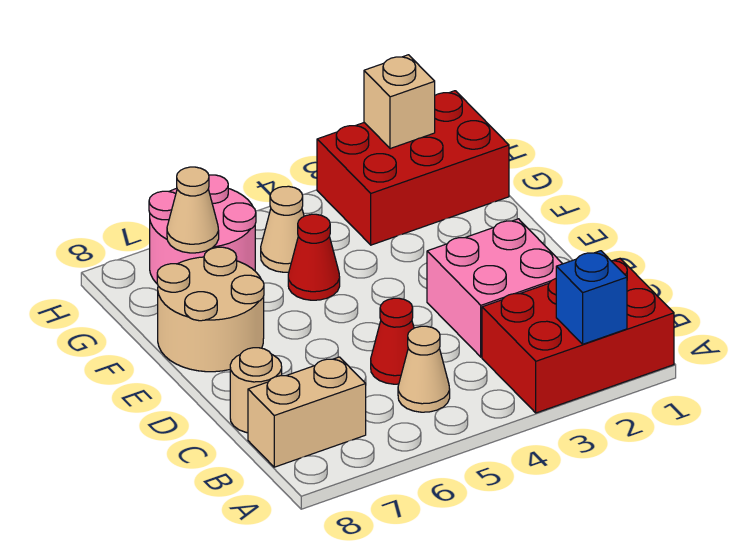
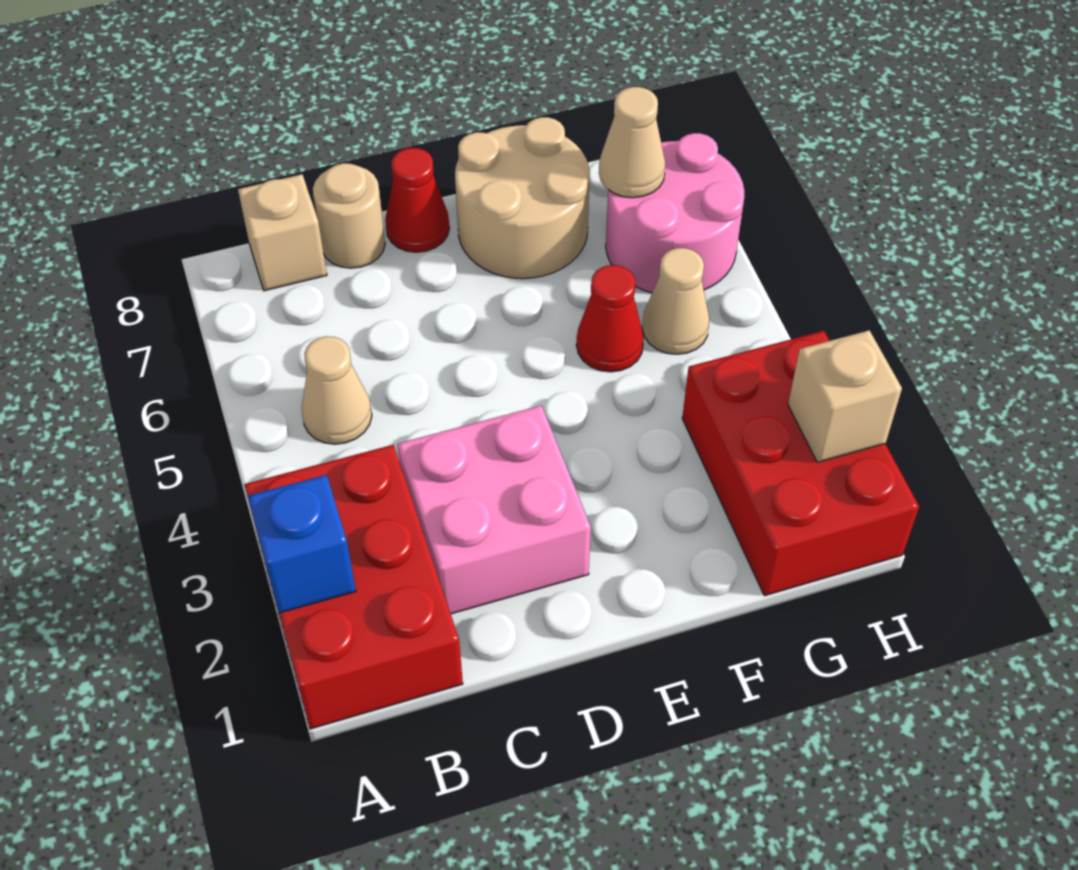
tan 1x2 brick [248,357,366,467] -> tan 1x1 brick [238,174,327,291]
red 1x1 cone [371,298,414,384] -> red 1x1 cone moved to [385,148,449,252]

